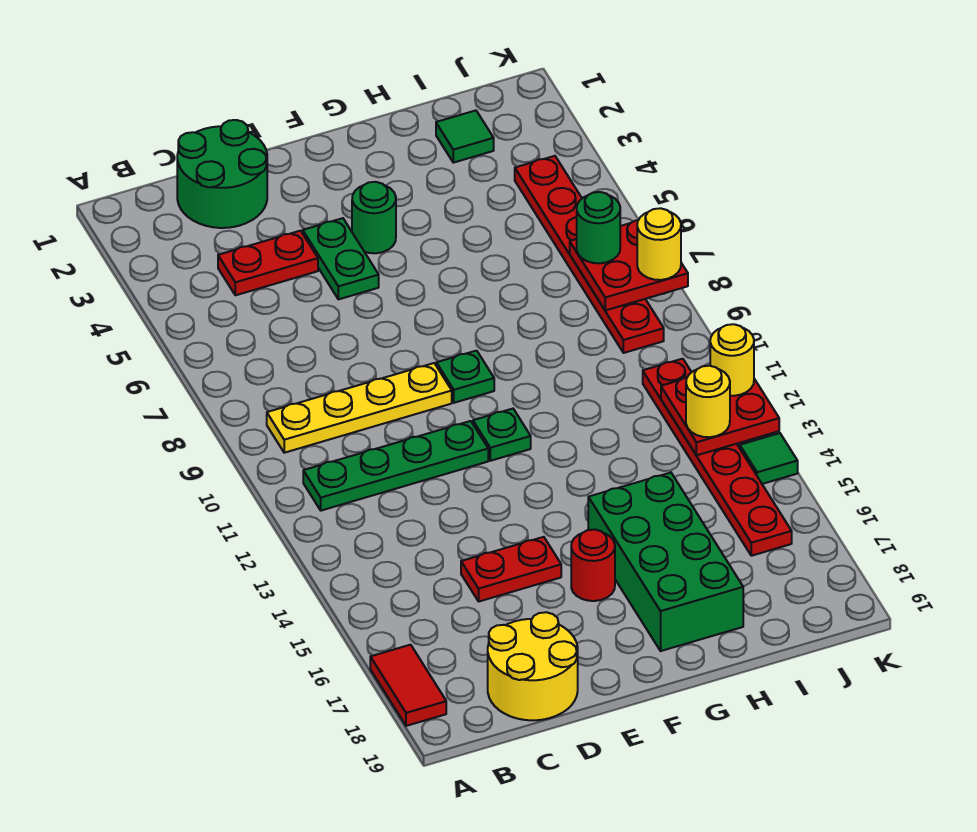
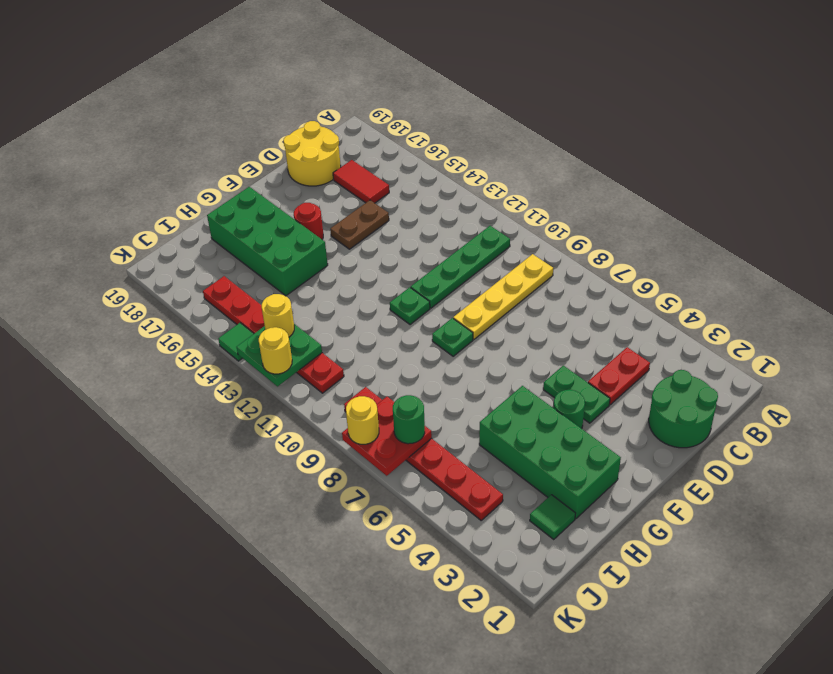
red 1x2 tile [370,645,446,726] -> red 1x2 tile moved to [333,160,389,203]
red 1x2 plate [461,537,561,601] -> brown 1x2 plate [330,200,389,249]
none -> green 2x4 brick [479,386,621,519]
red 2x2 plate [661,378,779,455] -> green 2x2 plate [237,324,322,386]

